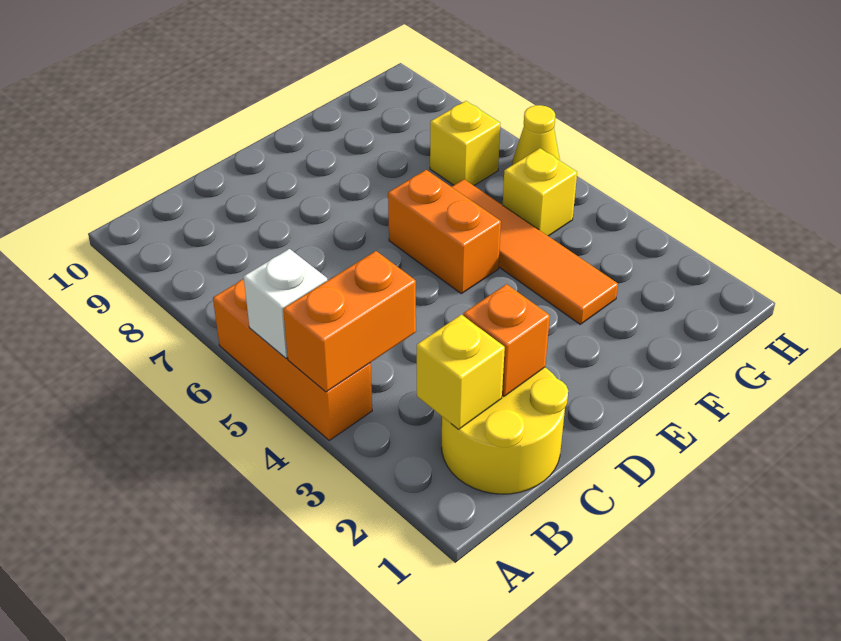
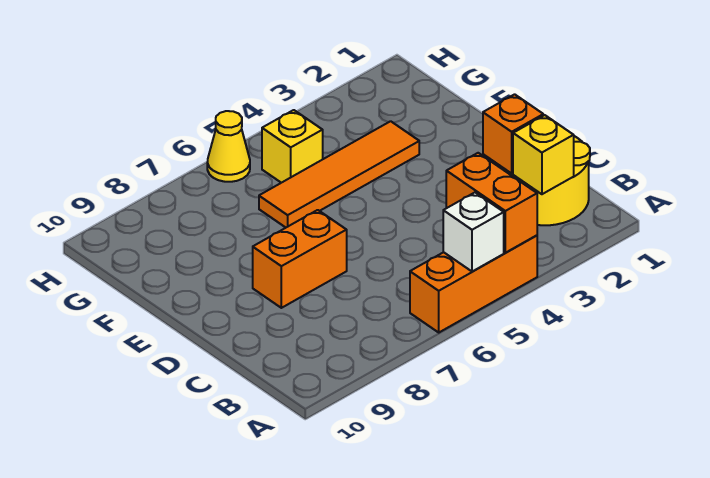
orange 1x2 brick [388,170,501,294] -> orange 1x2 brick moved to [253,210,347,308]
yellow 1x1 brick [430,101,500,186] -> none

